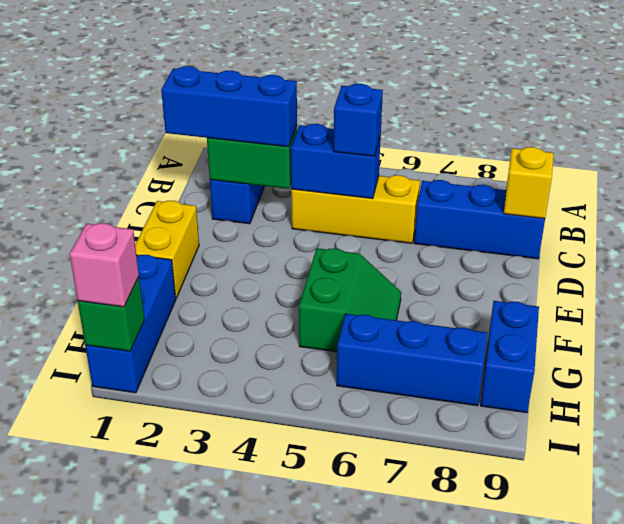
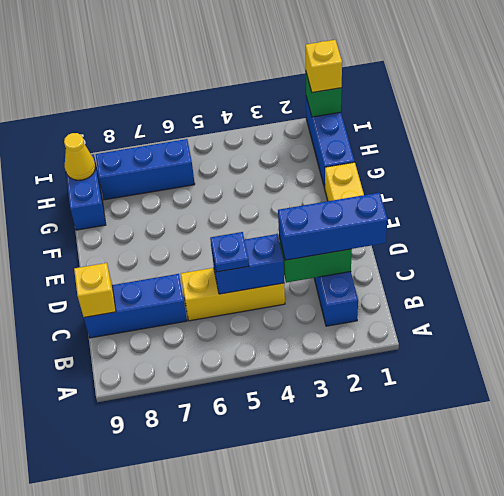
blue 1x1 brick [334,84,383,156] -> blue 1x1 plate [210,232,249,272]
green 2x2 slope [299,248,401,352] -> none
none -> yellow 1x1 cone [64,133,95,180]
pink 1x1 brick [70,223,139,307] -> yellow 1x1 brick [306,40,342,93]

